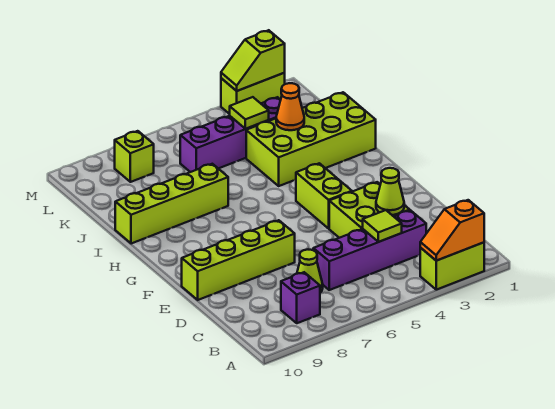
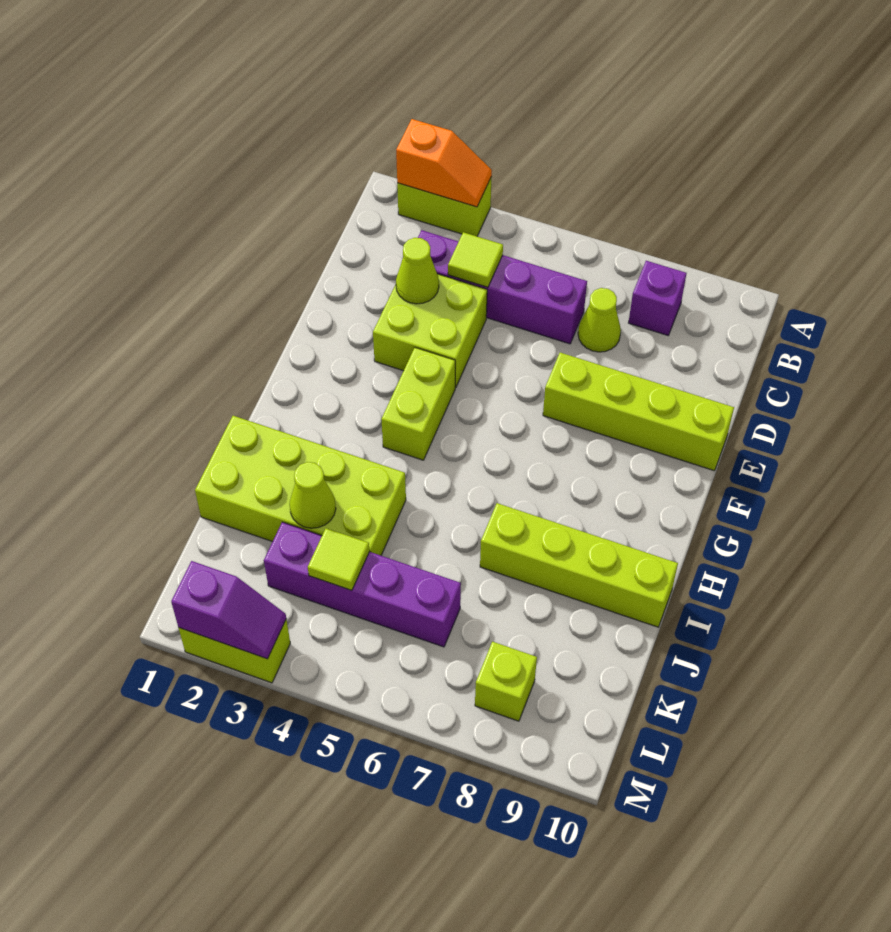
orange 1x1 cone [276,83,304,130] -> lime 1x1 cone [290,462,336,528]
lime 1x2 slope [221,30,285,91] -> purple 1x2 slope [171,561,286,659]

